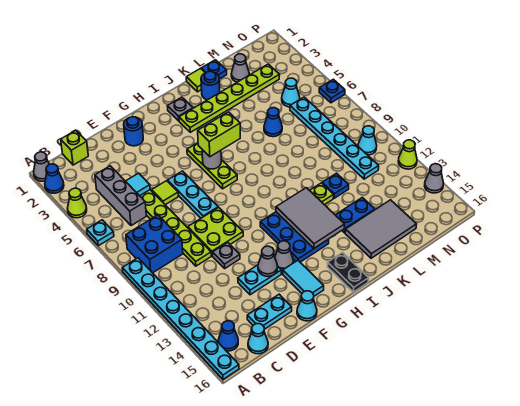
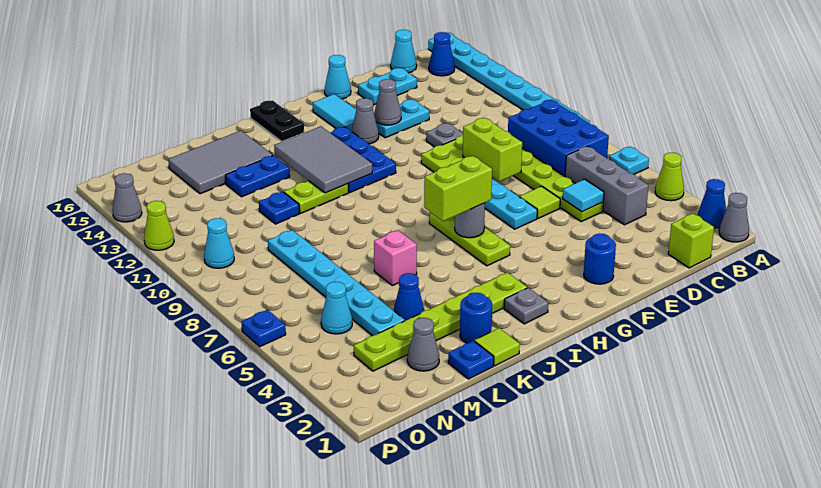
blue 2x2 brick [126,215,183,273] -> blue 2x3 brick [508,100,609,176]
none -> lime 1x2 brick [463,118,522,181]
none -> pink 1x1 brick [374,230,417,286]
blue 1x1 cone [264,108,282,137] -> blue 1x1 cone moved to [393,273,424,321]
cyan 1x6 plate [290,97,379,179] -> cyan 1x6 plate moved to [268,230,405,336]

